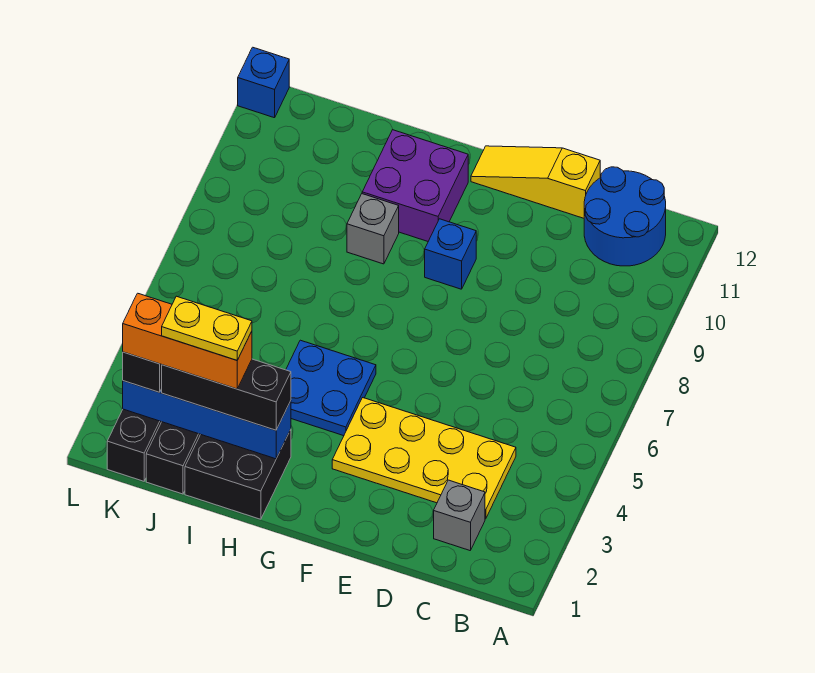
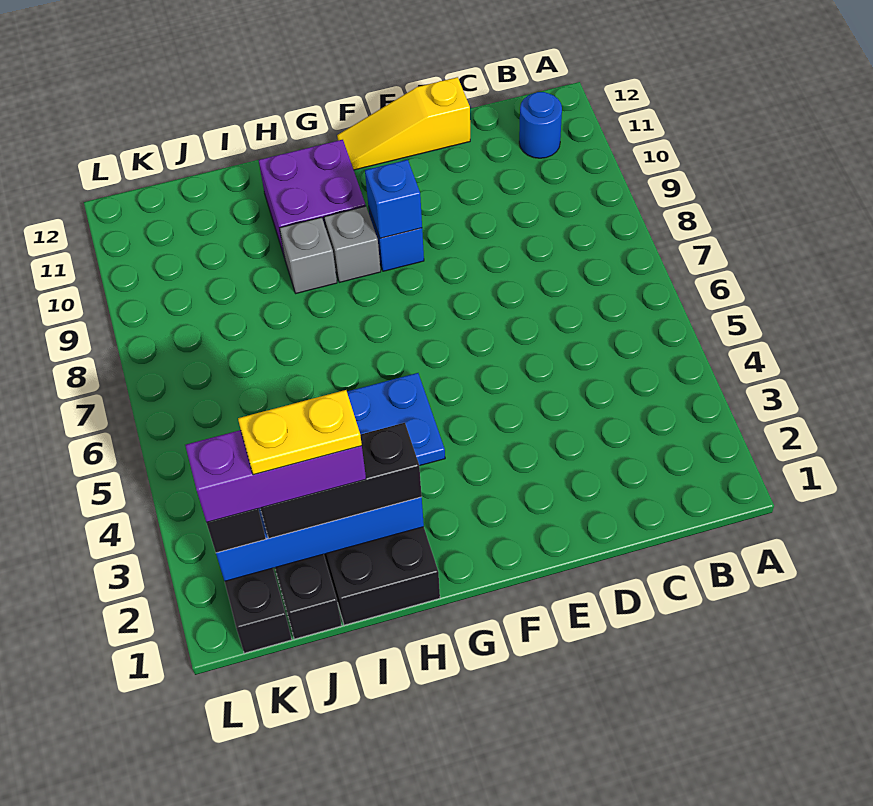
blue 2x2 round brick [584,167,666,266] -> blue 1x1 round brick [519,92,562,158]
grey 1x1 brick [434,480,485,550] -> grey 1x1 brick moved to [324,206,381,282]
yellow 2x4 plate [332,398,516,519] -> none
orange 1x3 brick [123,293,252,389] -> purple 1x3 brick [185,430,366,522]
blue 1x1 brick [238,47,289,118] -> blue 1x1 brick moved to [365,160,422,238]

